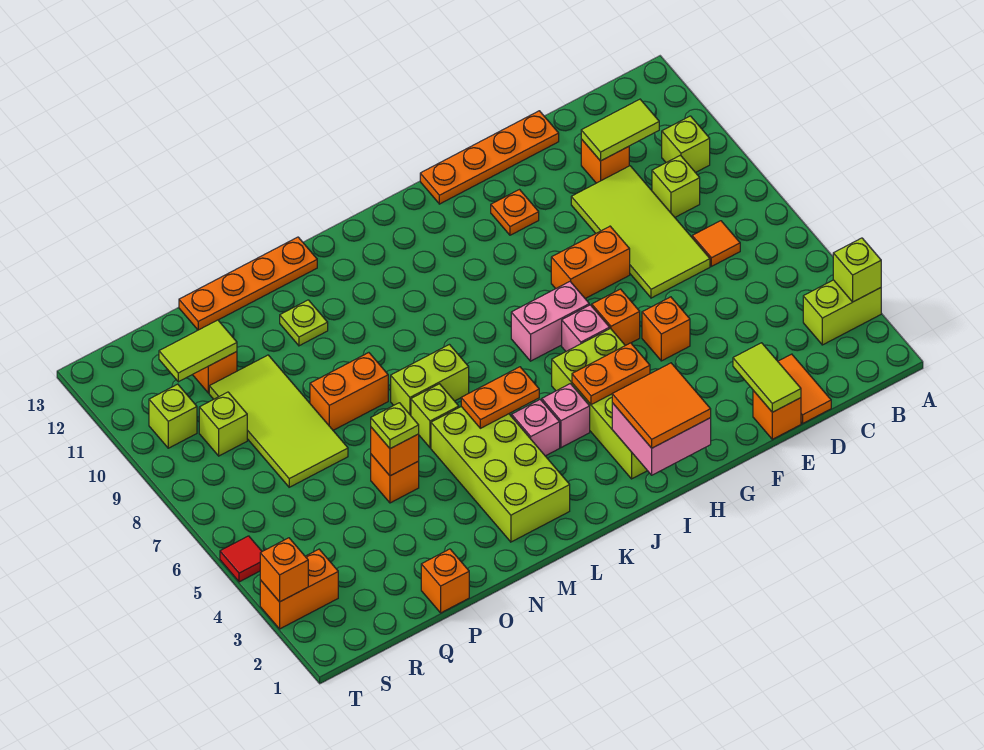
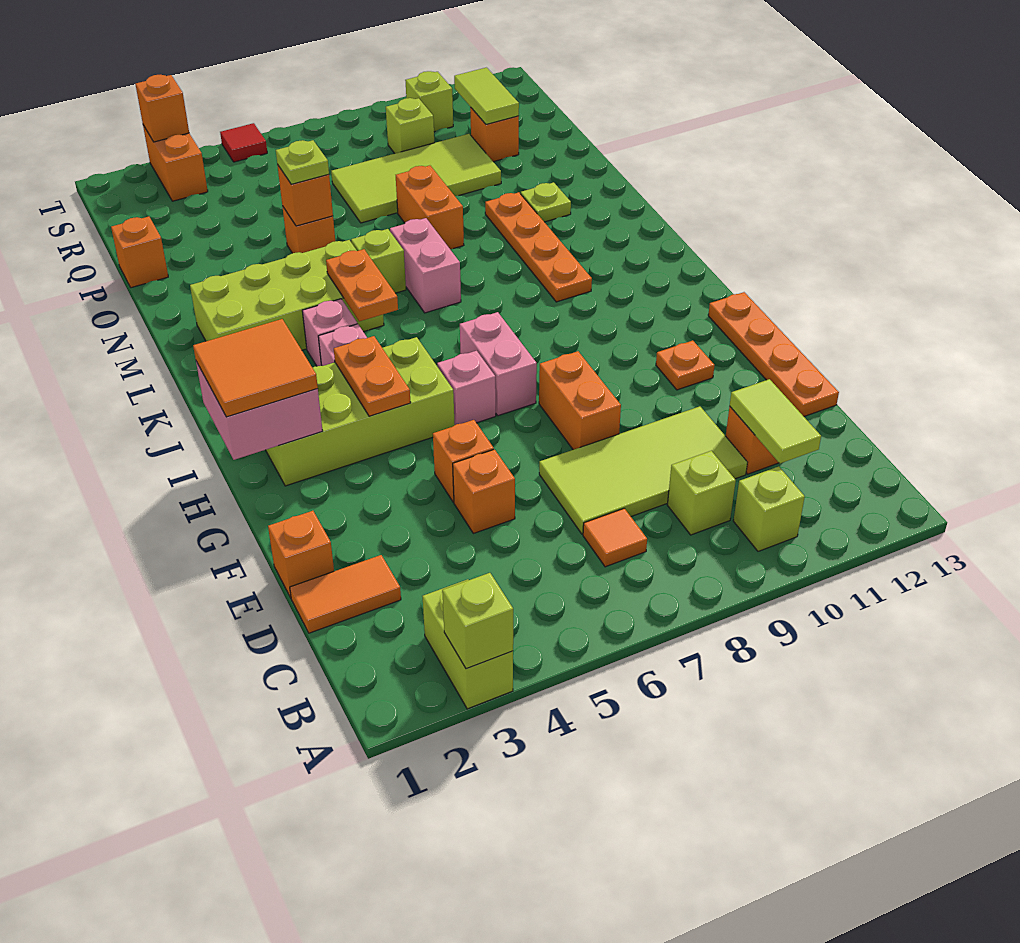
lime 1x2 tile [733,343,801,412] -> none
orange 1x1 brick [592,289,640,346] -> orange 1x1 brick moved to [453,449,515,533]
lime 1x2 brick [391,345,469,415] -> pink 1x2 brick [390,218,461,313]
orange 1x4 plate [179,237,317,330] -> orange 1x4 plate moved to [485,192,592,302]

